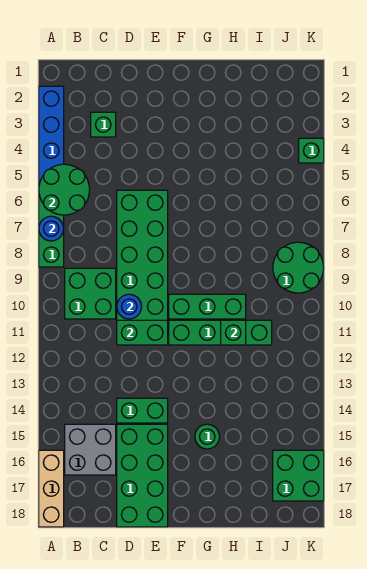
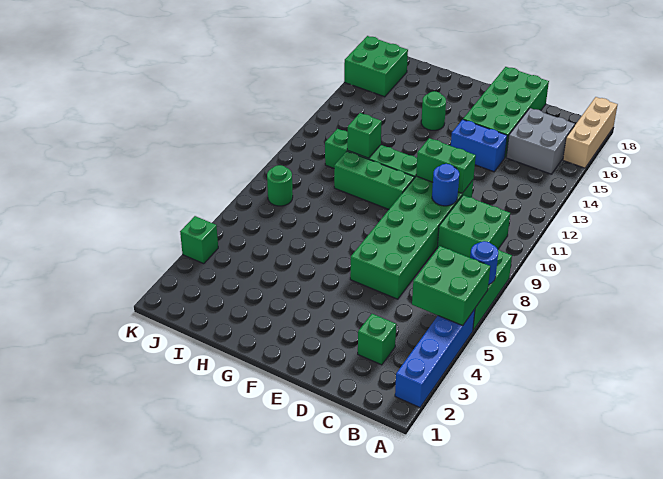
green 2x2 round brick [39,164,90,215] -> green 2x2 brick [412,246,490,326]
green 1x2 brick [117,398,168,423] -> blue 1x2 brick [451,119,507,172]
green 2x2 round brick [273,242,324,293] -> green 1x1 round brick [267,165,293,206]

